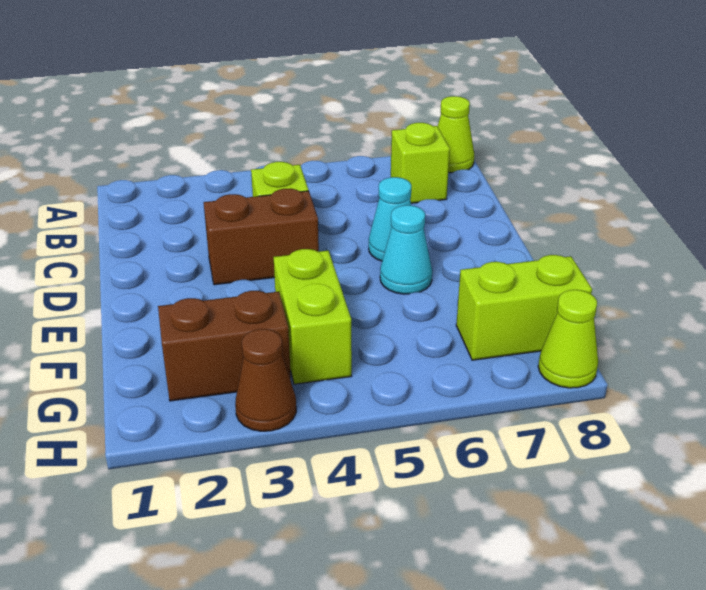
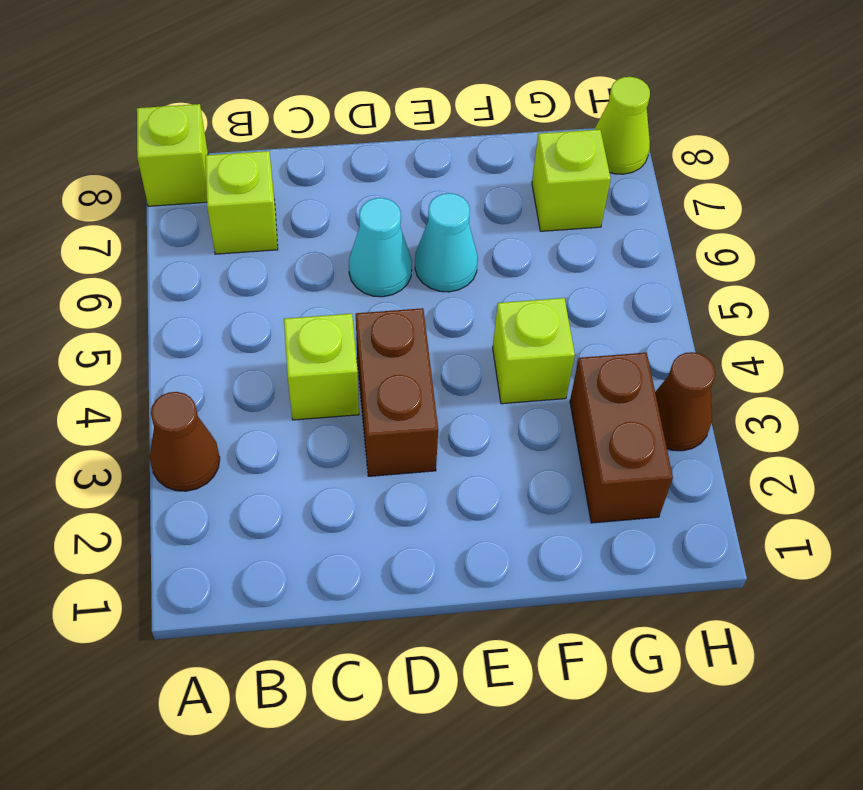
none -> brown 1x1 cone [150,392,220,491]
lime 1x1 cone [437,96,474,173] -> lime 1x1 brick [137,104,208,206]
lime 1x2 brick [274,249,352,384] -> lime 1x1 brick [493,298,575,404]
lime 1x2 brick [456,255,592,360] -> lime 1x1 brick [532,129,611,231]

